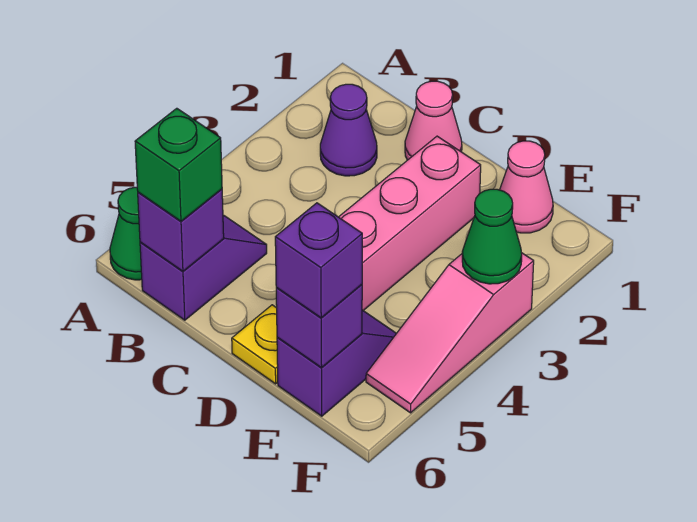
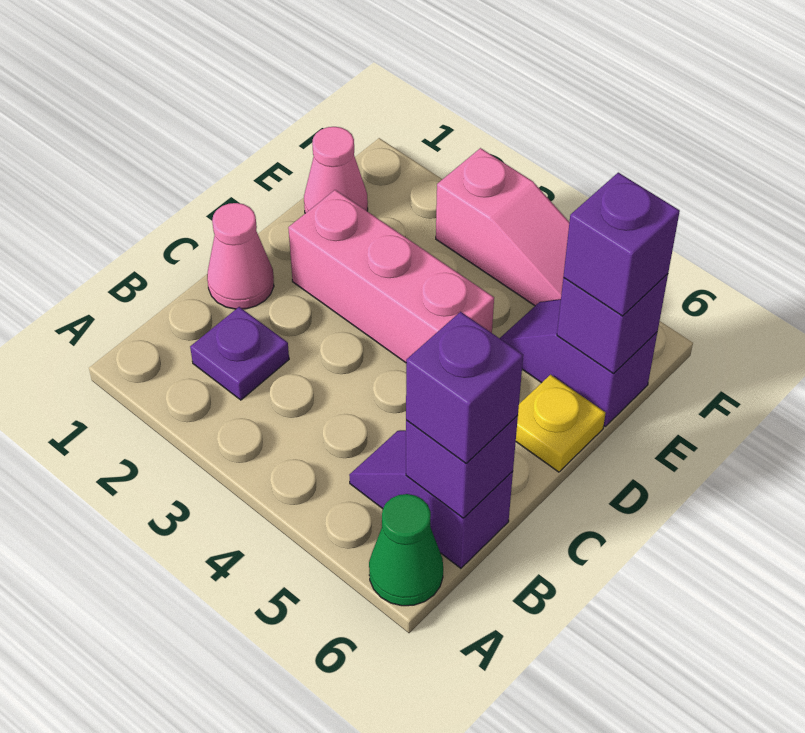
purple 1x1 cone [320,84,377,176] -> purple 1x1 plate [190,307,289,400]
green 1x1 brick [135,108,222,221] -> purple 1x1 brick [406,312,523,464]
green 1x1 cone [462,189,522,284] -> none

